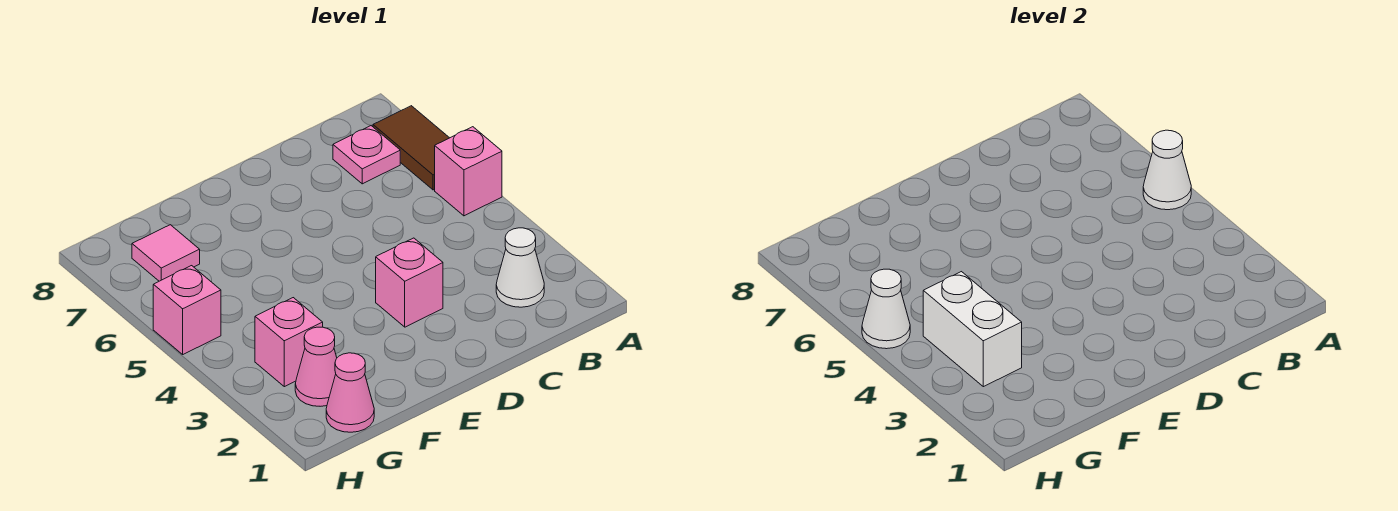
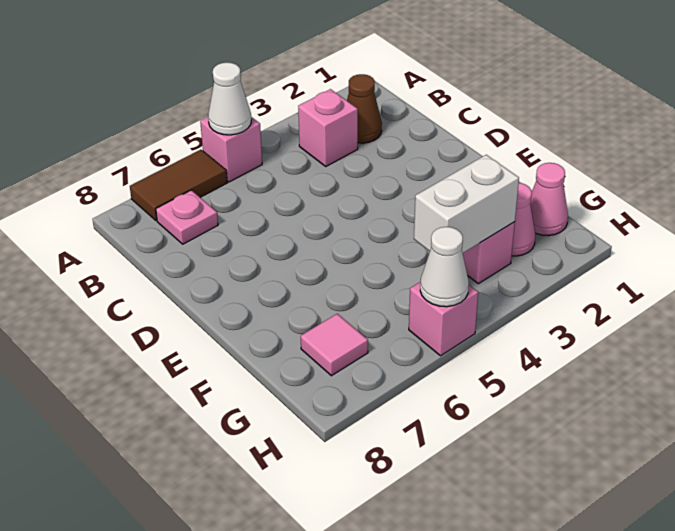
white 1x1 cone [496,228,544,307] -> brown 1x1 cone [347,74,382,143]
pink 1x1 brick [376,238,443,327] -> pink 1x1 brick moved to [298,89,358,166]

